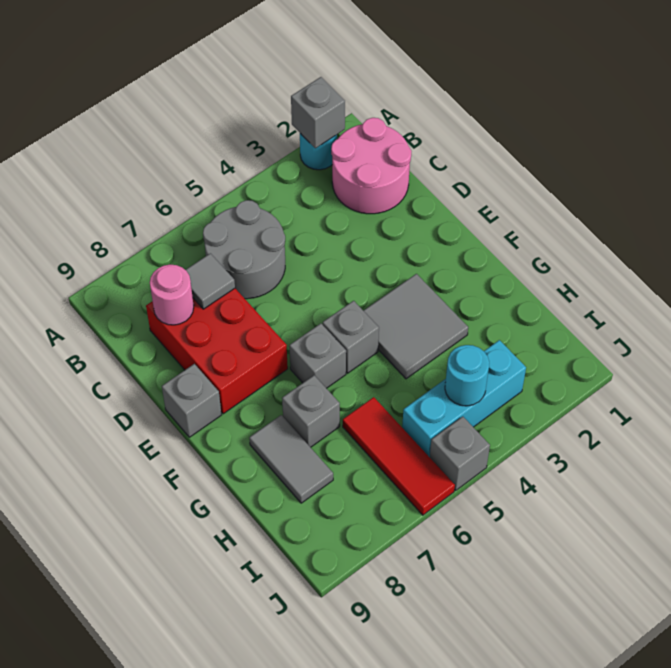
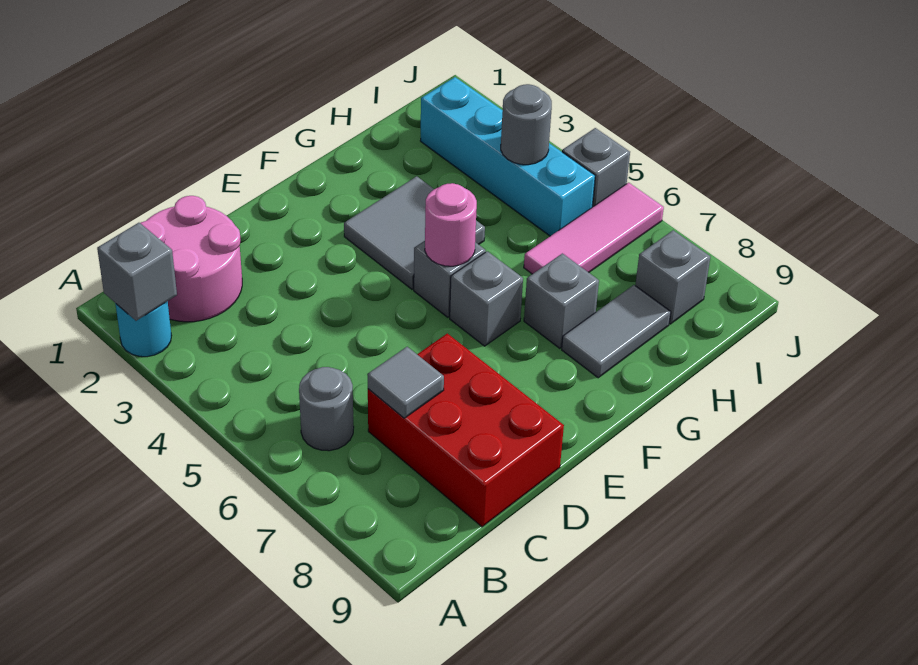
grey 2x2 round brick [203,200,285,299] -> grey 1x1 round brick [299,367,354,451]
red 2x3 brick [146,288,288,414] -> red 2x3 brick turned to [368,333,564,527]
pink 1x1 round brick [150,265,194,325] -> pink 1x1 round brick moved to [425,183,477,266]
grey 1x1 brick [162,364,221,437] -> grey 1x1 brick moved to [635,230,710,324]
red 1x3 tile [343,397,455,515] -> pink 1x3 tile [524,183,664,274]
cyan 1x3 brick [402,340,526,457] -> cyan 1x4 brick [420,77,595,236]
cyan 1x1 round brick [445,345,489,406] -> grey 1x1 round brick [501,84,552,165]

